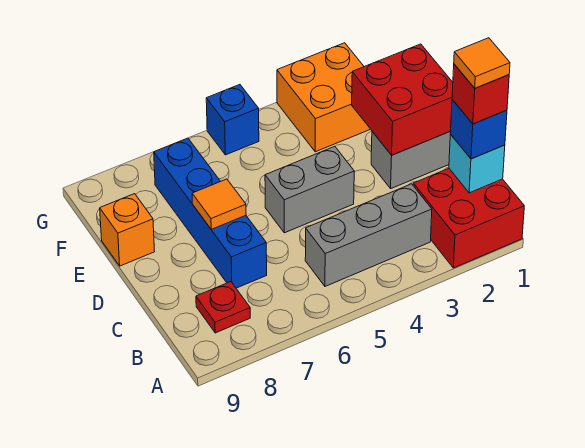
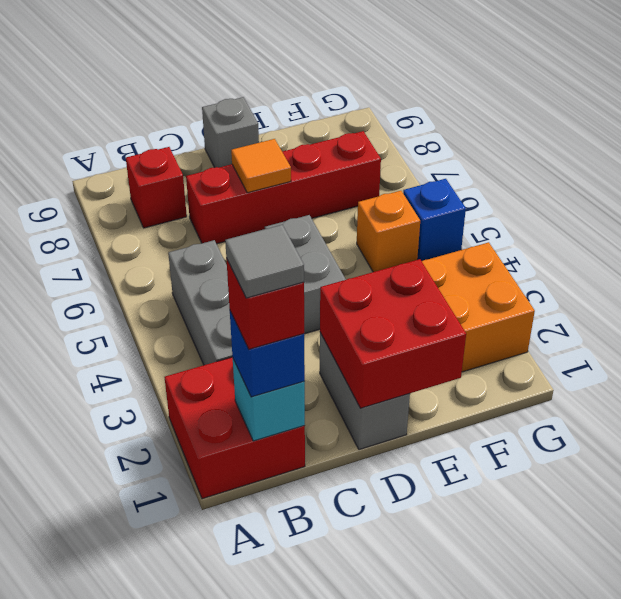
orange 1x1 tile [454,38,510,88] -> grey 1x1 tile [225,225,304,298]
red 1x1 plate [196,282,250,333] -> red 1x1 brick [126,147,187,228]
blue 1x4 brick [154,138,267,288] -> red 1x4 brick [186,131,381,244]
none -> grey 1x1 brick [202,97,259,168]
orange 1x1 brick [100,194,155,266] -> orange 1x1 brick moved to [357,191,420,272]

